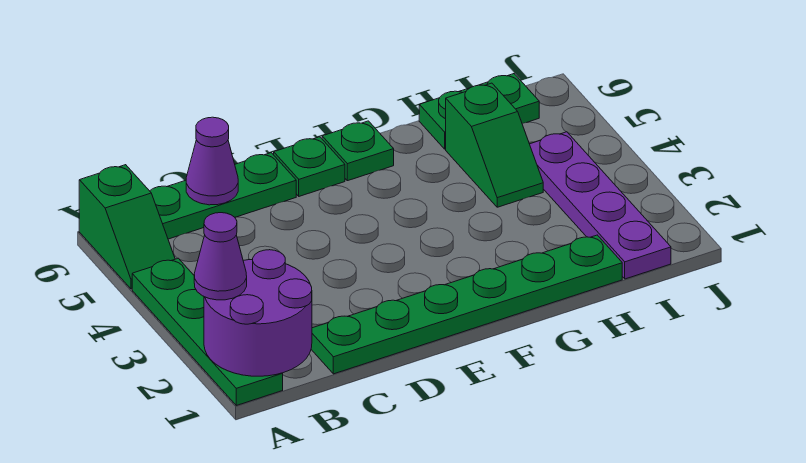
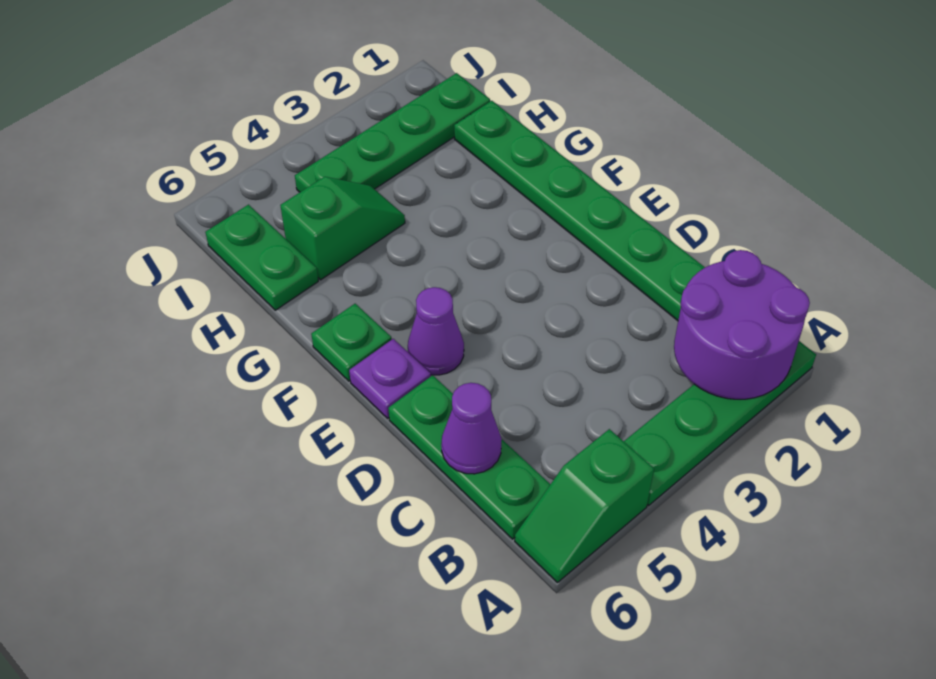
purple 1x1 cone [194,213,247,300] -> purple 1x1 cone moved to [408,287,464,375]
green 1x2 slope [79,165,175,289] -> green 1x2 slope turned to [515,429,654,583]
green 1x1 plate [274,137,345,196] -> purple 1x1 plate [349,339,431,418]
purple 1x4 plate [530,132,671,279] -> green 1x4 plate [295,73,490,192]

